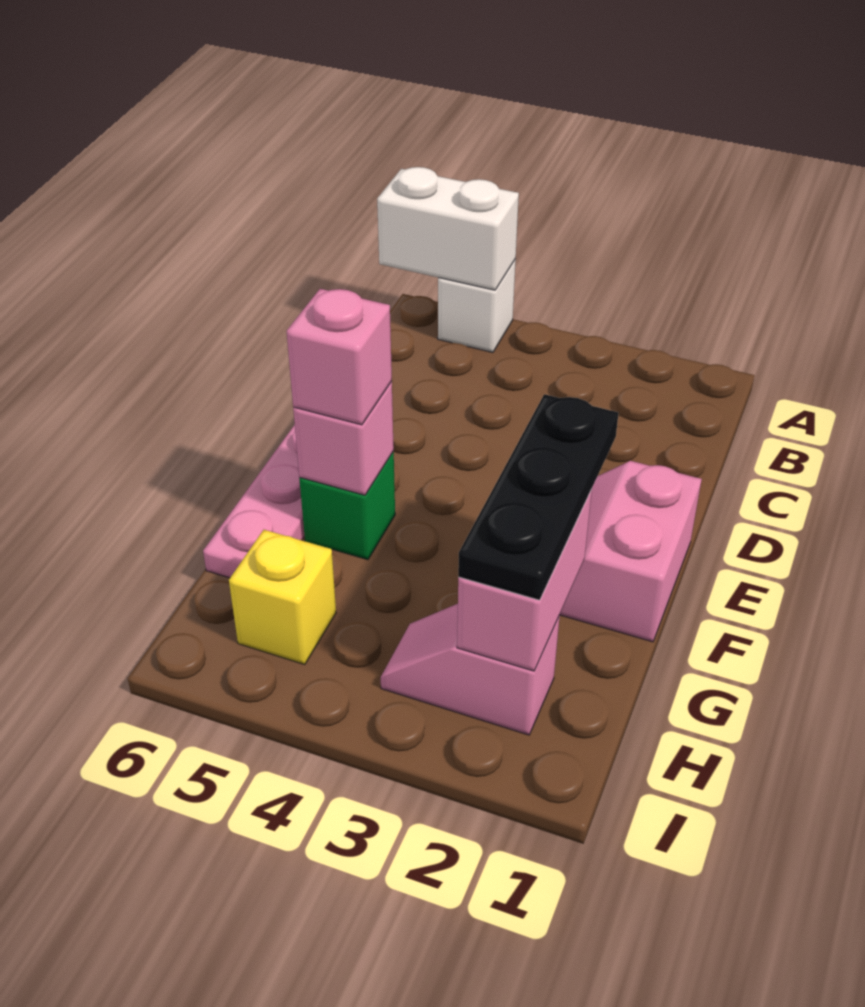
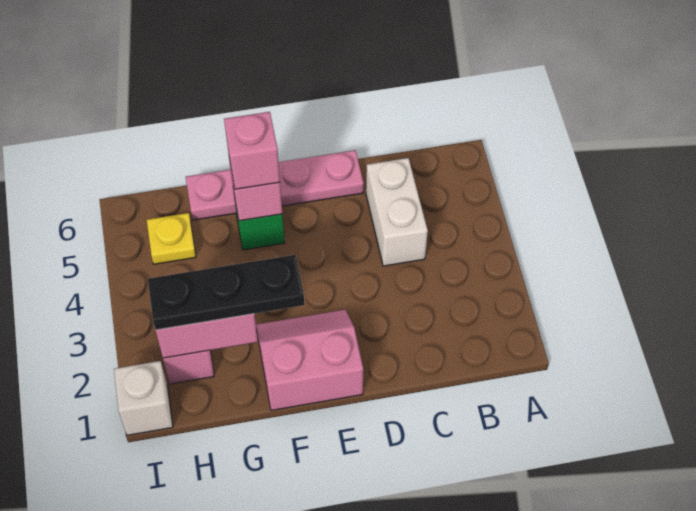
white 1x1 brick [438,259,516,352] -> white 1x1 brick moved to [114,361,173,435]
white 1x2 brick [377,167,519,290] -> white 1x2 brick moved to [366,158,428,266]
yellow 1x1 brick [229,530,336,665] -> yellow 1x1 plate [147,213,196,264]

